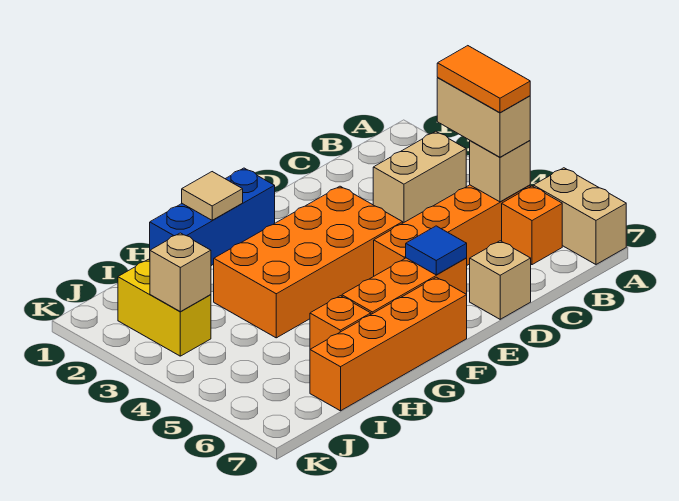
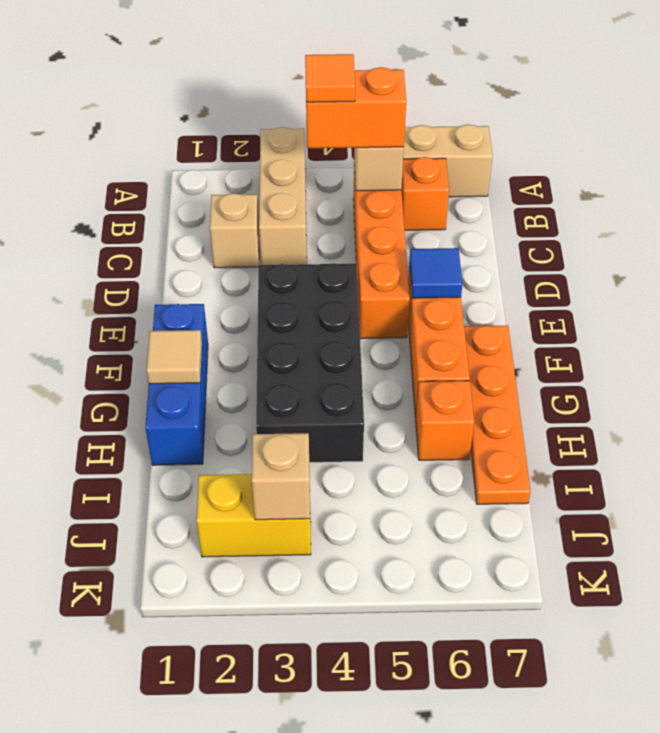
tan 1x2 brick [373,131,466,223] -> tan 1x3 brick [259,127,307,265]
tan 1x2 brick [437,78,530,157] -> orange 1x2 brick [306,67,406,148]
orange 1x2 tile [437,46,530,113] -> orange 1x1 tile [305,54,355,102]
tan 1x1 brick [470,241,531,319] -> tan 1x1 brick moved to [210,193,260,268]
orange 2x4 brick [214,186,403,338] -> black 2x4 brick [256,263,364,462]
orange 1x4 brick [310,277,467,411] -> orange 1x4 plate [464,325,531,504]

